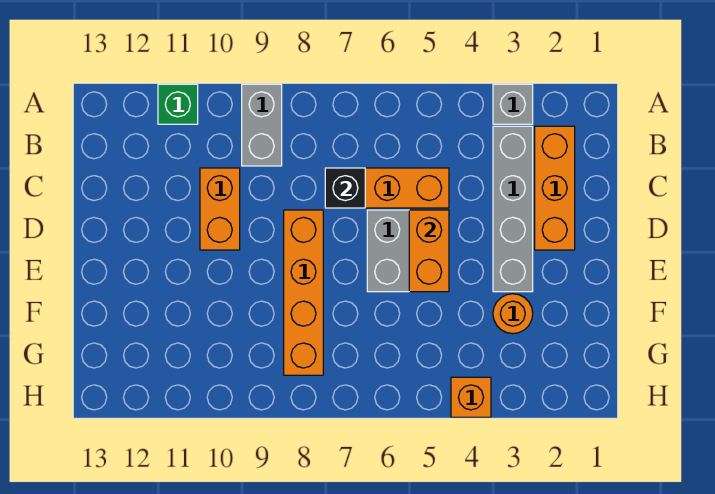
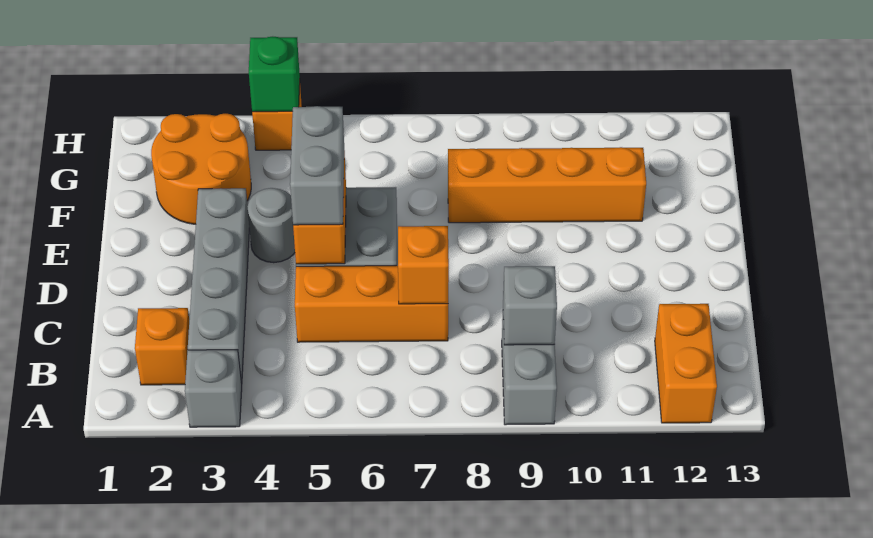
green 1x1 brick [158,84,198,124] -> green 1x1 brick moved to [249,37,300,112]
orange 1x3 brick [535,126,575,250] -> orange 1x1 brick [135,308,189,385]
none -> grey 1x1 brick [503,266,557,345]
black 1x1 brick [325,168,365,208] -> orange 1x1 brick [398,226,449,304]
orange 1x2 brick [200,168,240,250] -> orange 1x2 brick moved to [655,304,717,423]
none -> grey 1x2 brick [290,106,344,225]
orange 1x4 brick [284,210,323,375] -> orange 1x4 brick turned to [448,147,646,223]
none -> grey 1x1 round brick [247,188,295,263]
orange 1x1 round brick [493,294,533,334] -> orange 2x2 round brick [151,114,251,224]

